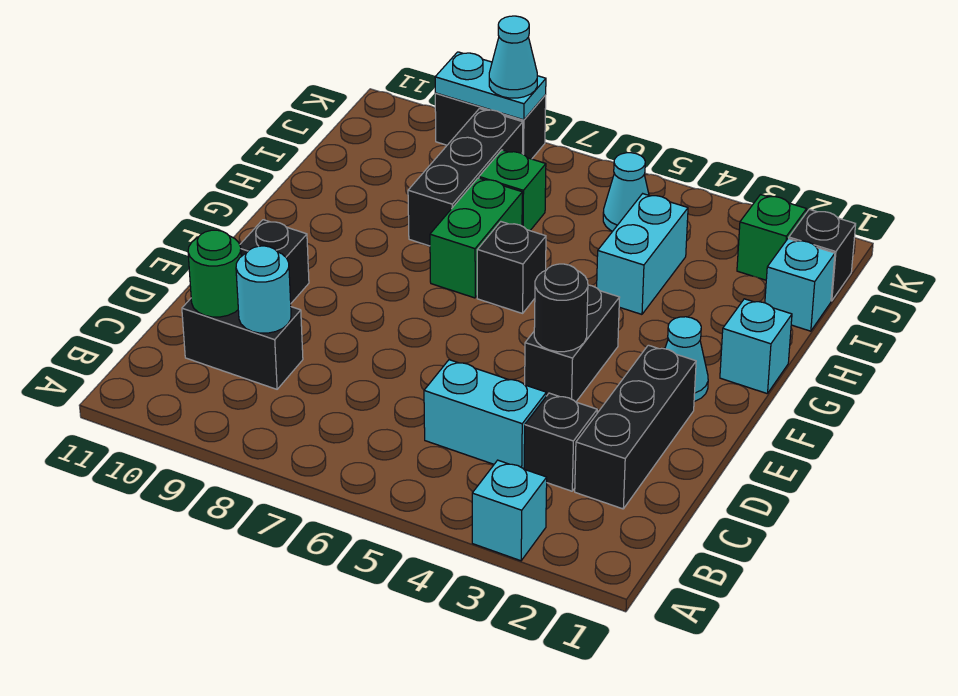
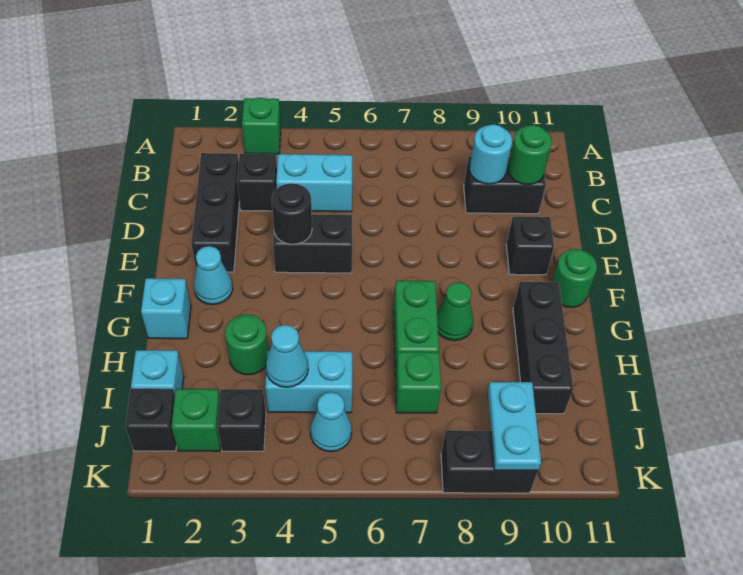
cyan 1x1 brick [472,460,547,561] -> green 1x1 brick [242,98,281,154]
black 1x2 brick [525,285,620,402] -> black 1x2 brick turned to [273,214,352,273]
none -> green 1x1 round brick [552,249,597,307]
black 1x1 brick [477,222,546,313] -> black 1x1 brick moved to [217,389,266,451]
none -> green 1x1 cone [437,282,473,340]
none -> green 1x1 round brick [225,314,268,375]
cyan 1x2 brick [597,194,688,314] -> cyan 1x2 brick turned to [265,351,352,413]
black 1x3 brick [408,109,523,246] -> black 1x3 brick moved to [513,282,573,414]
cyan 1x2 plate [435,52,546,120] -> cyan 1x2 plate turned to [488,382,541,470]
cyan 1x1 cone [489,16,537,98] -> cyan 1x1 cone moved to [266,325,308,387]

